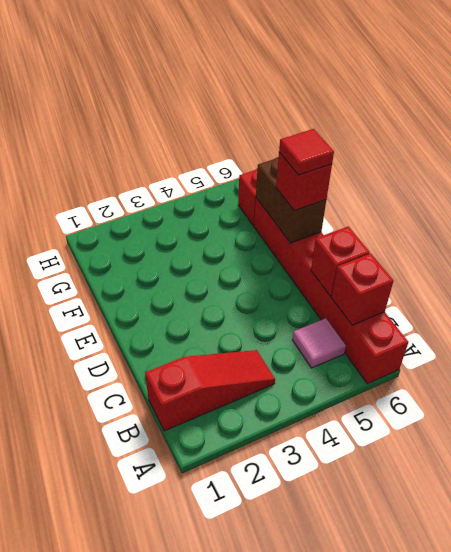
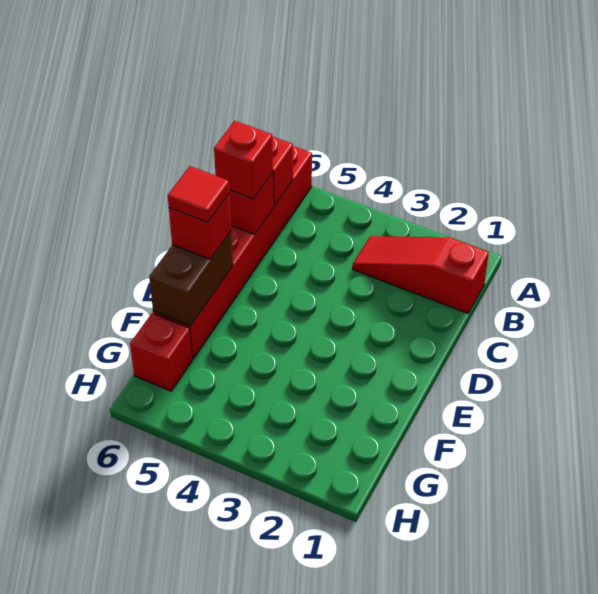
pink 1x1 tile [293,318,346,368] -> none
none -> red 1x1 brick [214,121,273,199]

